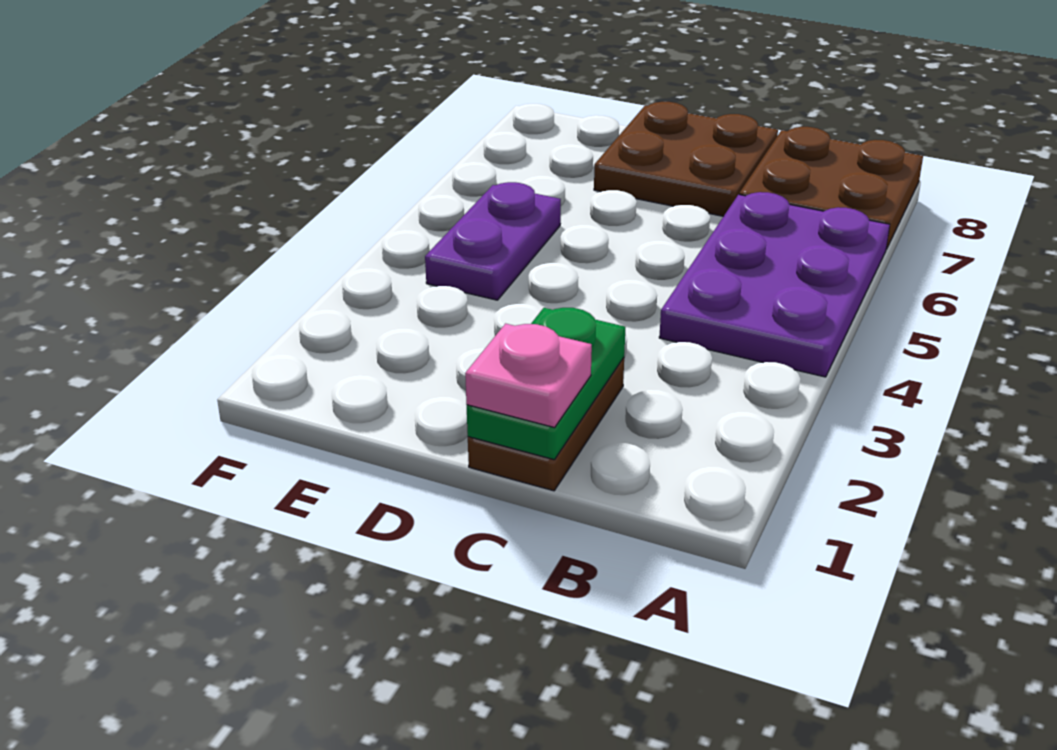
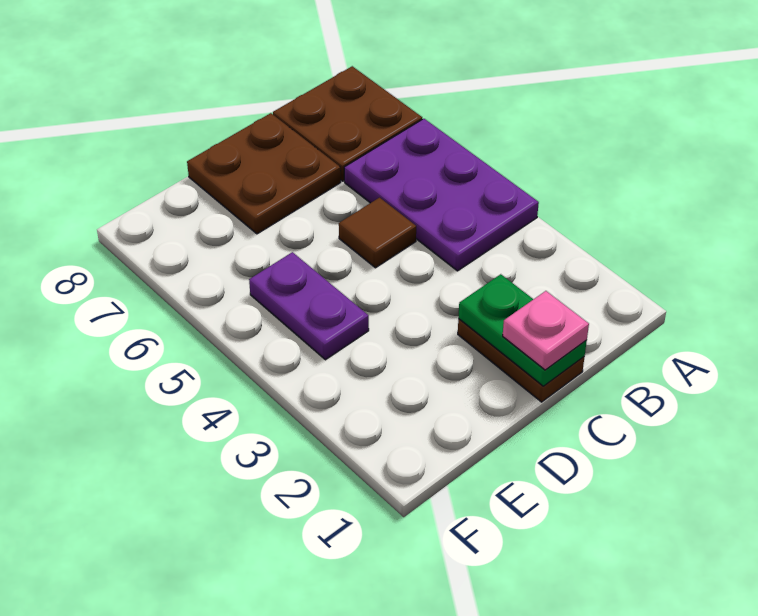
none -> brown 1x1 tile [339,198,416,268]

